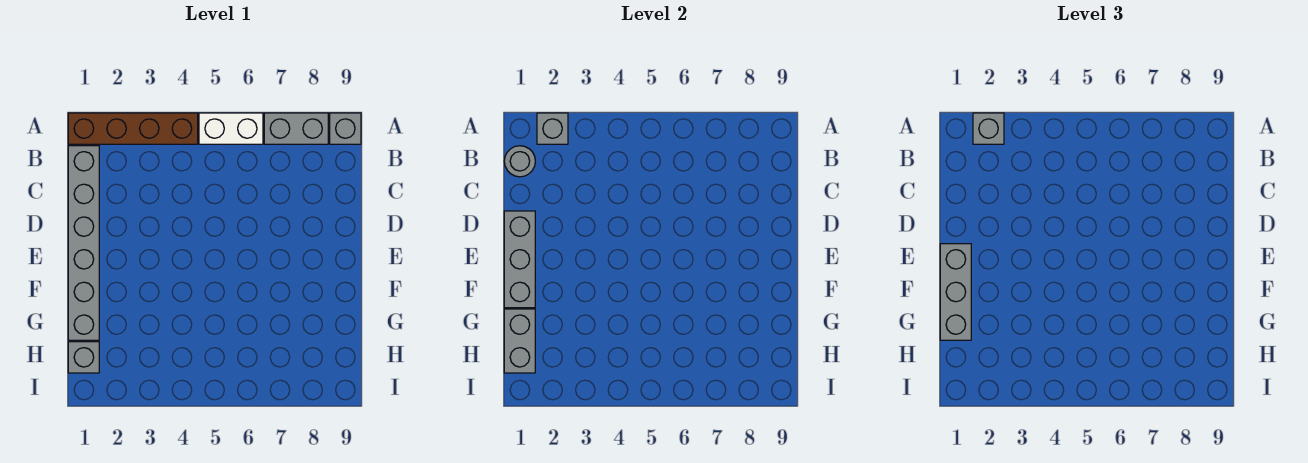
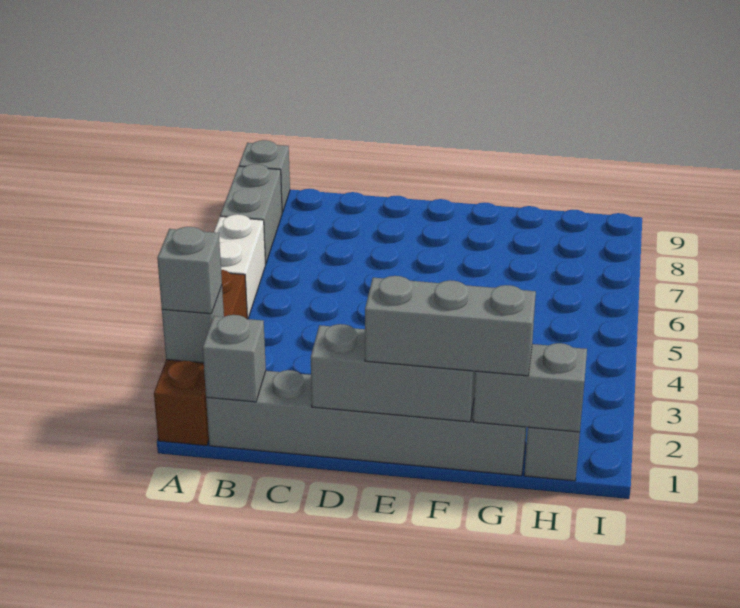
grey 1x1 round brick [504,146,535,177] -> grey 1x1 brick [203,315,266,402]

